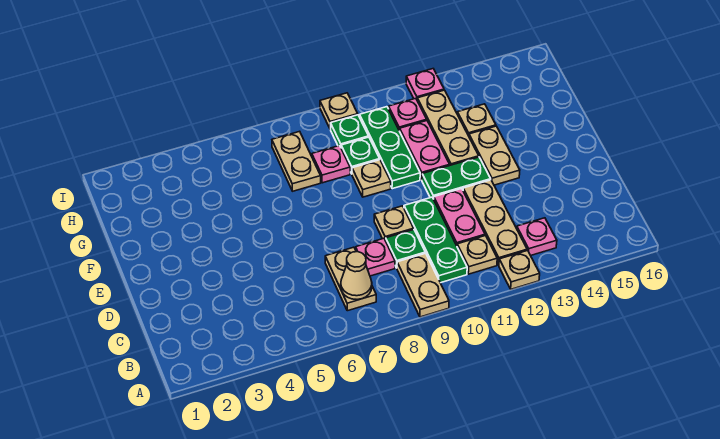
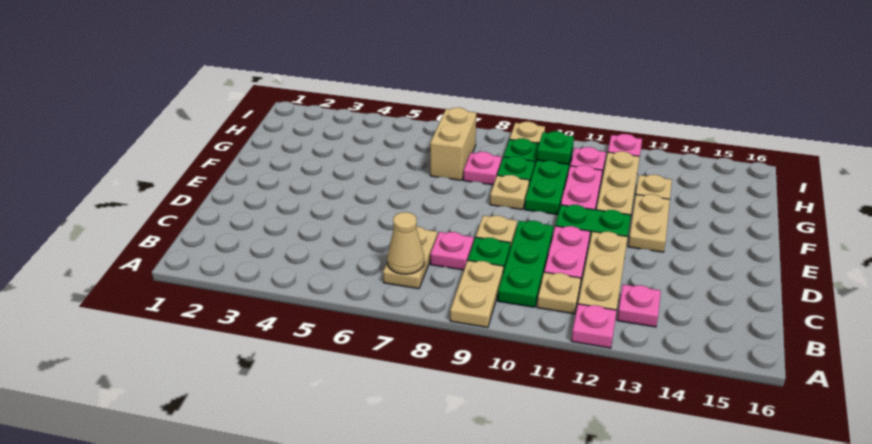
tan 1x1 plate [499,250,540,289] -> pink 1x1 plate [571,304,617,348]
tan 1x2 plate [272,131,321,191] -> tan 1x2 brick [430,107,476,180]
none -> green 1x1 plate [537,131,574,164]

